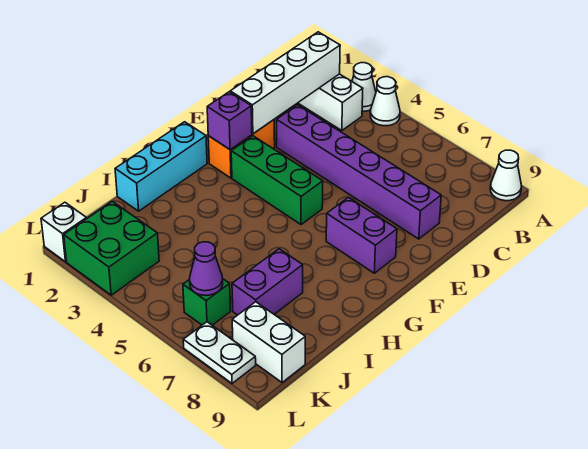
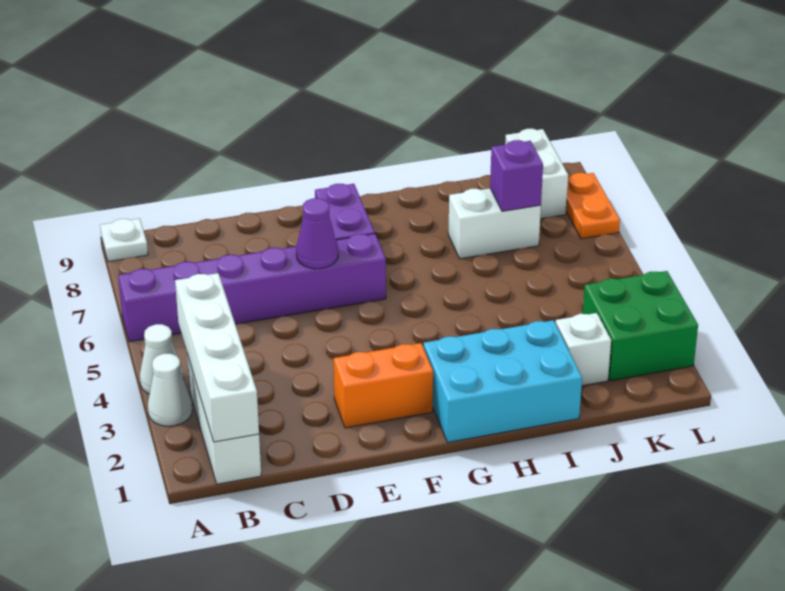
white 1x1 cone [490,150,522,201] -> white 1x1 plate [100,218,148,262]
white 1x4 brick [230,32,340,134] -> white 1x4 brick turned to [175,273,259,442]
purple 1x6 brick [277,105,441,239] -> purple 1x6 brick turned to [118,234,386,342]
purple 1x1 brick [207,92,252,150] -> purple 1x1 brick moved to [490,140,543,211]
green 1x3 brick [231,136,323,225] -> none
cyan 1x3 brick [115,122,207,211] -> cyan 2x3 brick [423,320,582,442]
purple 1x2 brick [232,249,303,315] -> white 1x2 brick [448,188,541,259]
green 1x1 brick [183,279,231,325] -> none
purple 1x1 cone [190,242,223,295] -> purple 1x1 cone moved to [296,198,338,269]
white 1x1 brick [41,202,87,262] -> white 1x1 brick moved to [556,313,611,386]
white 1x2 plate [183,322,256,383] -> orange 1x2 plate [566,173,620,239]

